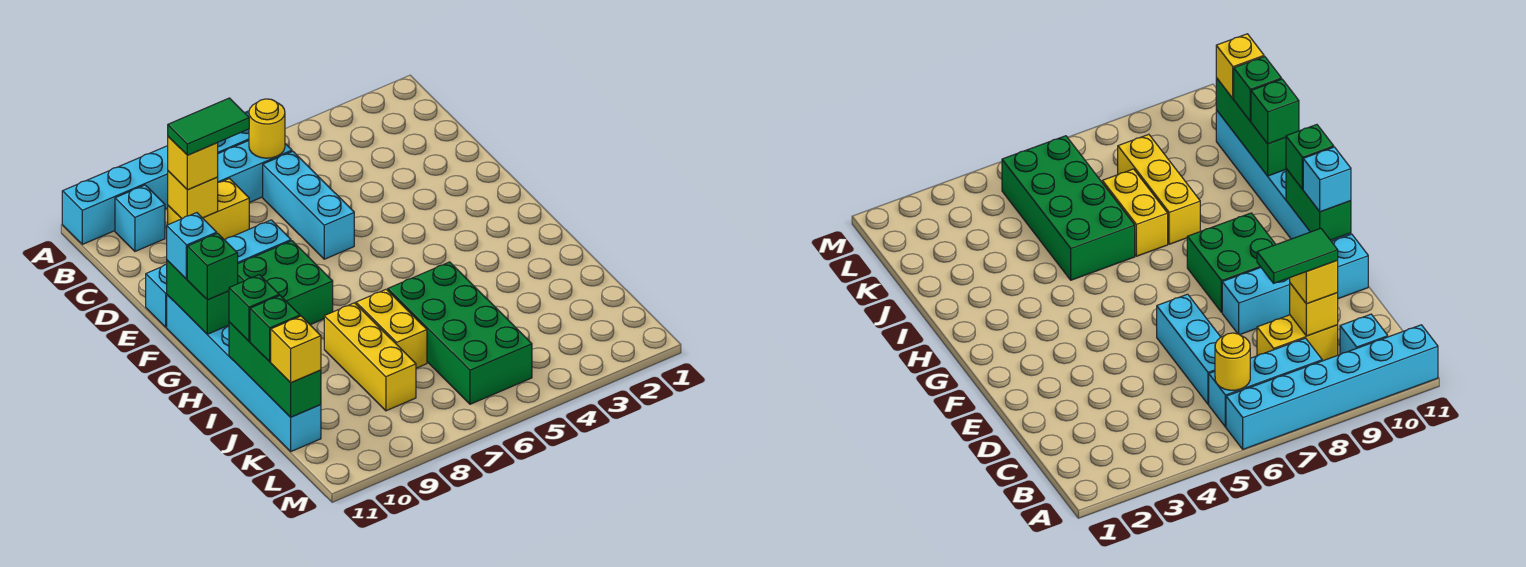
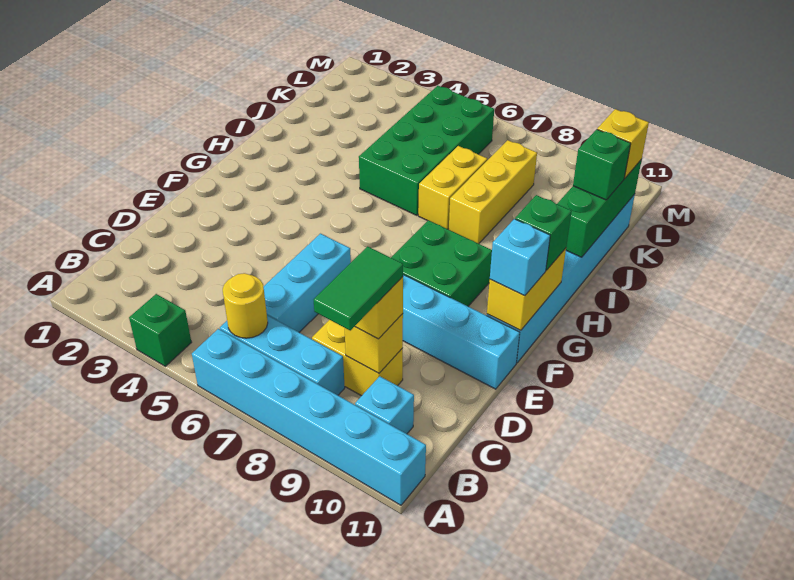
green 1x2 tile [168,98,249,155] -> green 1x2 tile turned to [313,246,403,330]
green 1x2 brick [167,260,229,334] -> yellow 1x2 brick [487,248,566,330]
green 1x1 brick [229,275,279,341] -> green 1x1 brick moved to [129,294,192,366]

